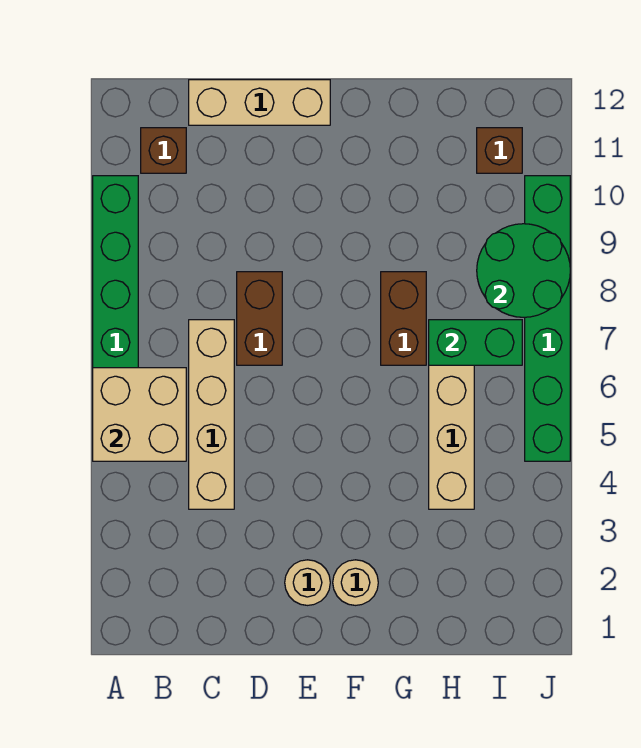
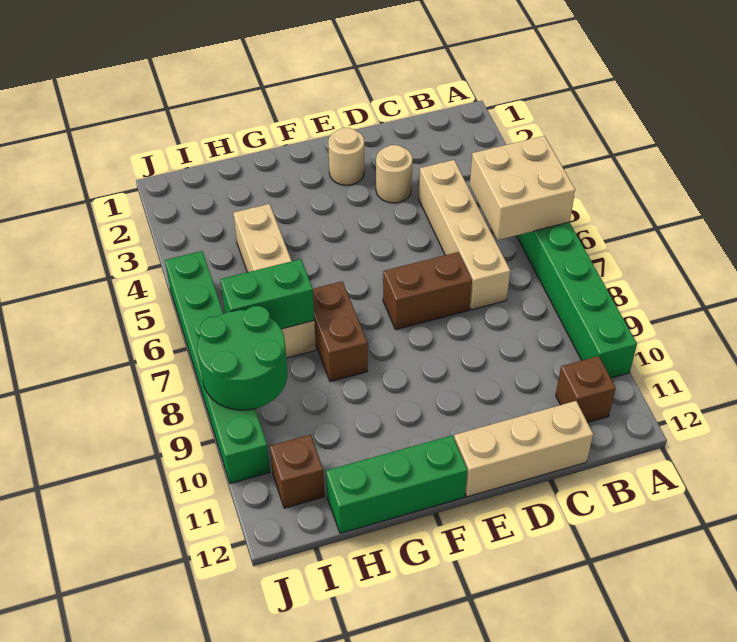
brown 1x2 brick [237,272,282,365] -> brown 1x2 brick turned to [383,252,472,330]
tan 1x1 round brick [333,560,378,605] -> tan 1x1 round brick moved to [376,145,413,203]
none -> green 1x3 brick [326,435,467,533]

